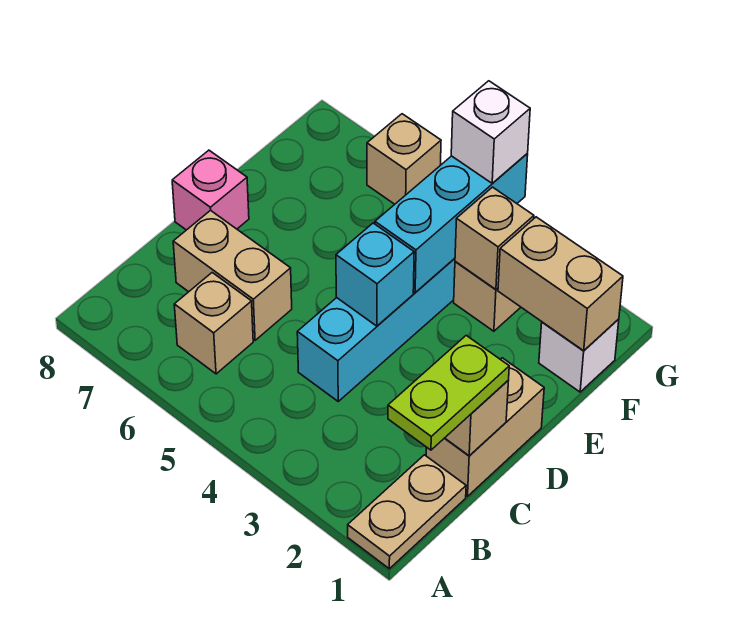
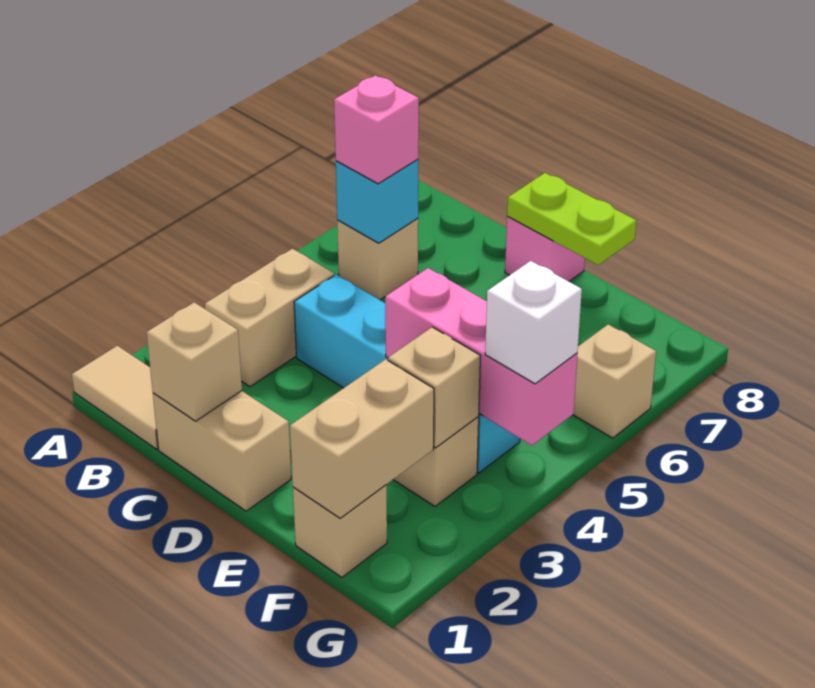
tan 1x2 plate [348,455,466,569] -> tan 1x2 tile [72,346,158,449]
lime 1x2 plate [388,335,509,450] -> lime 1x2 plate moved to [507,173,636,265]
none -> pink 1x1 brick [334,75,419,184]
tan 1x2 brick [173,210,292,340] -> tan 1x2 brick moved to [205,249,334,387]
cyan 1x1 brick [336,223,414,326] -> cyan 1x1 brick moved to [336,159,418,243]
cyan 1x3 brick [375,154,528,293] -> pink 1x3 brick [385,268,577,445]
white 1x1 brick [539,319,619,392] -> tan 1x1 brick [293,485,387,577]

